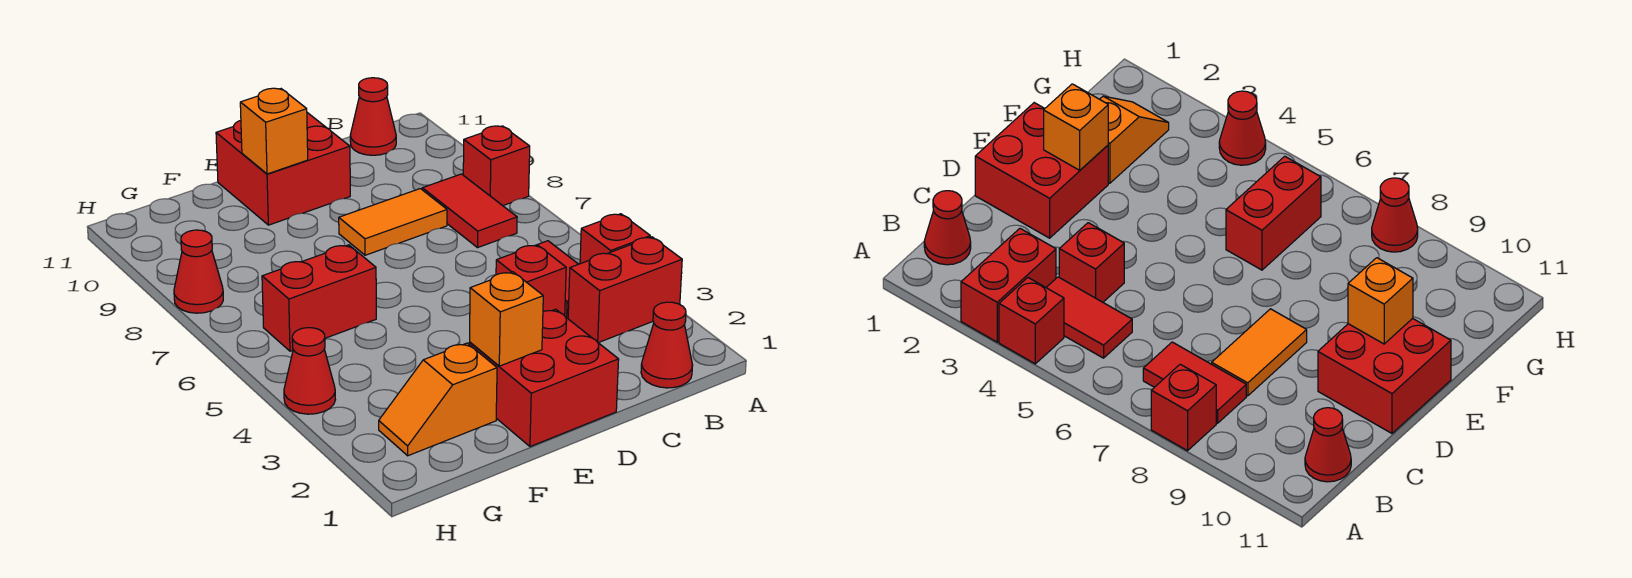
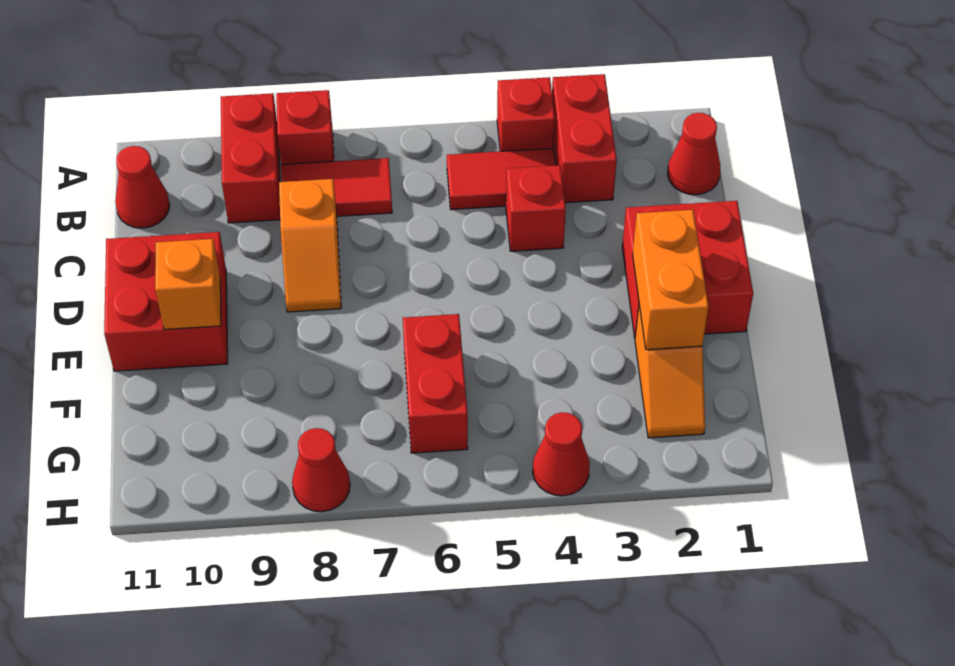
none -> red 1x2 brick [221,93,280,223]
orange 1x2 tile [339,189,447,255] -> orange 1x2 slope [279,179,341,312]
orange 1x1 brick [470,272,543,366] -> orange 1x2 brick [633,210,709,350]

